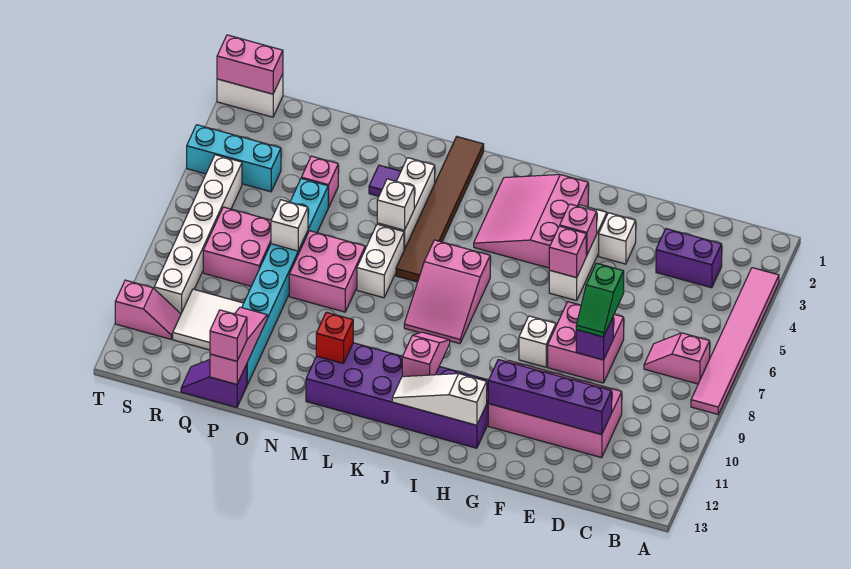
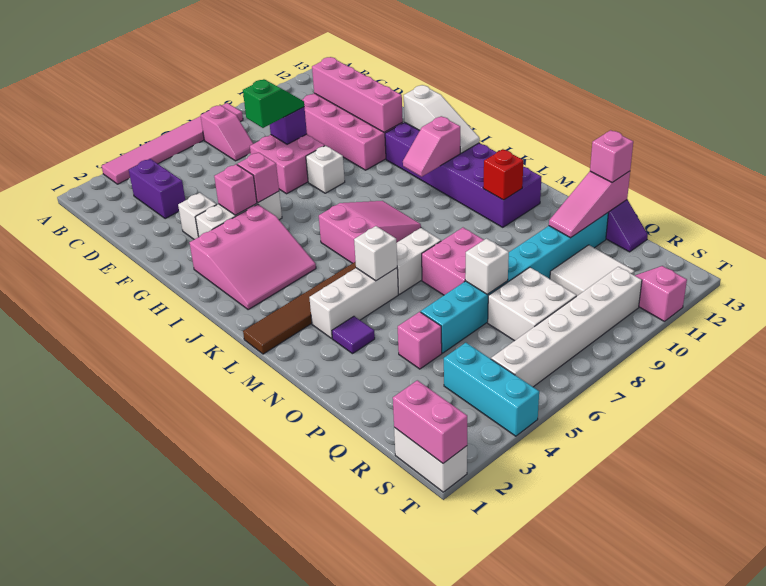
purple 1x4 brick [488,360,612,435] -> pink 1x4 brick [312,57,403,132]
pink 2x2 brick [203,207,271,286] -> white 2x2 brick [488,267,576,341]

